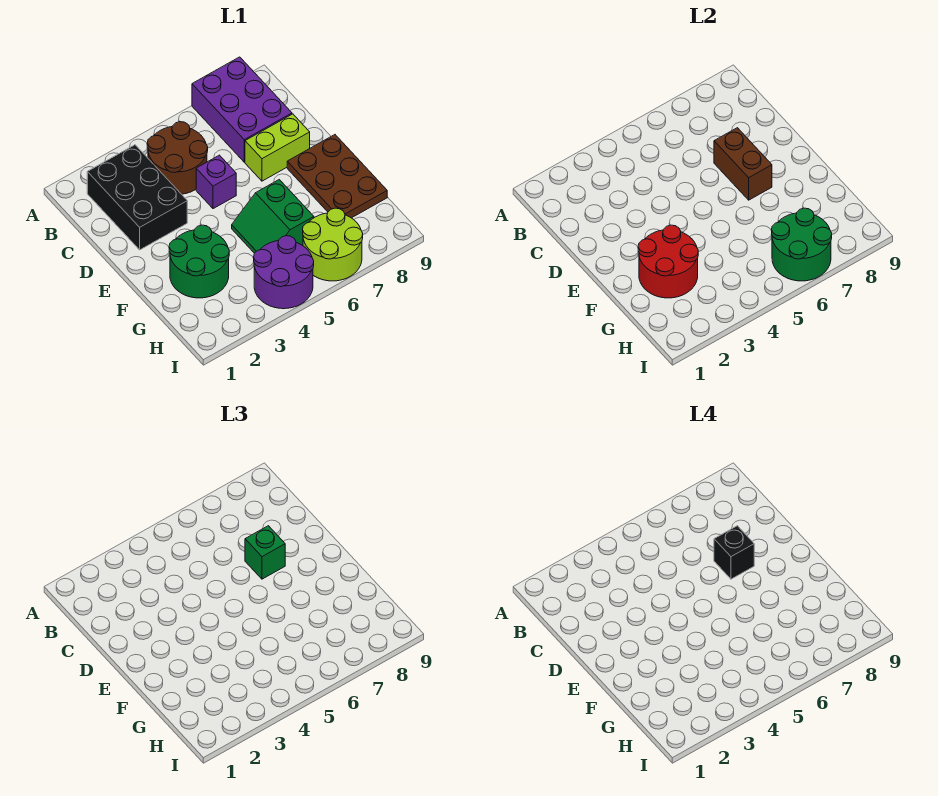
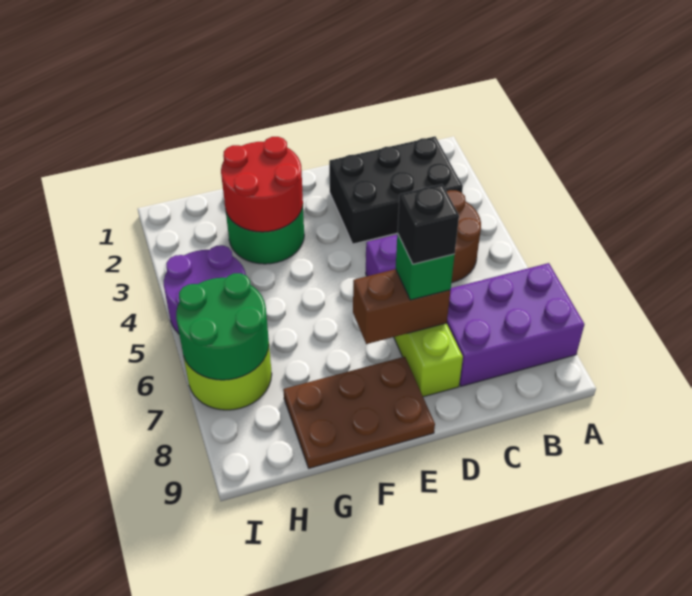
green 2x2 slope [232,180,314,253] -> none

